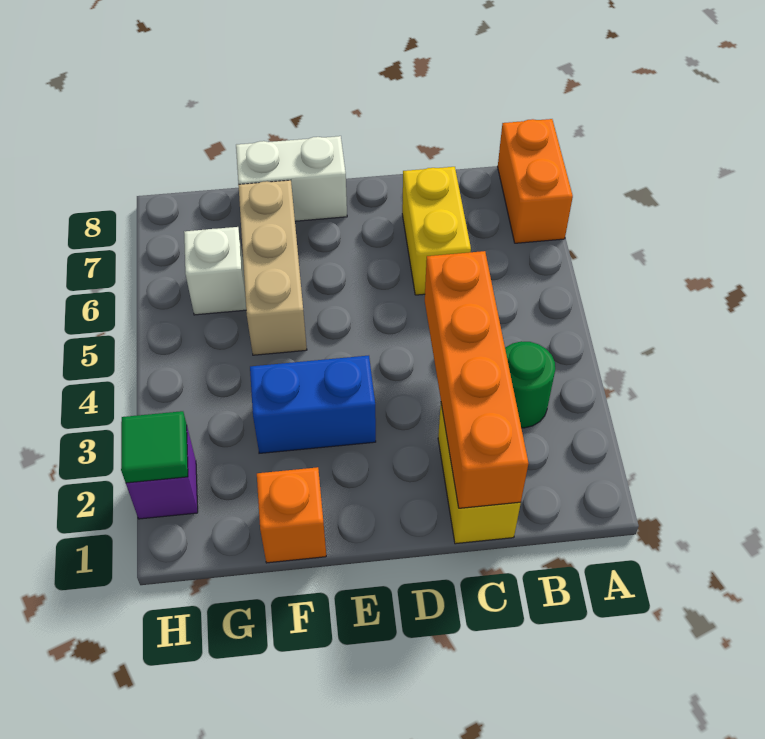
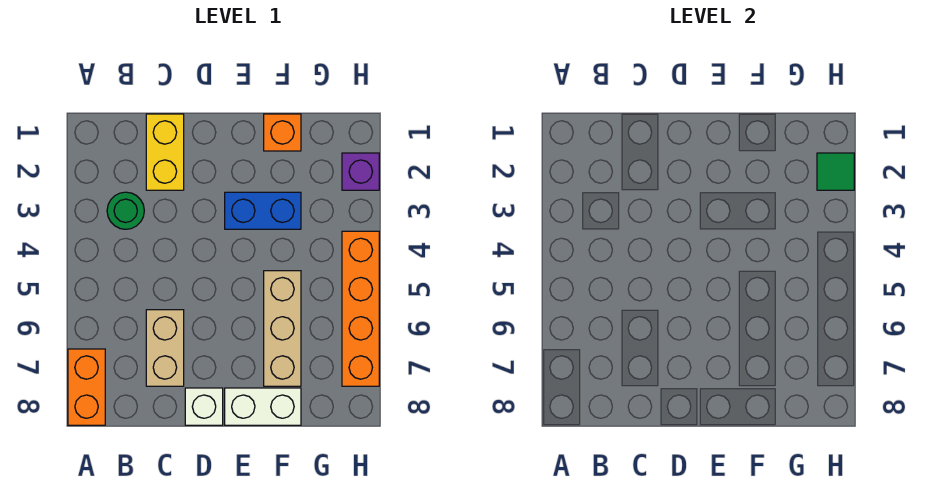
orange 1x4 brick [425,251,528,508] -> orange 1x4 brick moved to [342,231,379,386]
yellow 1x2 brick [402,167,471,295] -> tan 1x2 brick [146,310,184,386]
white 1x1 brick [184,227,246,315] -> white 1x1 brick moved to [185,388,223,425]

